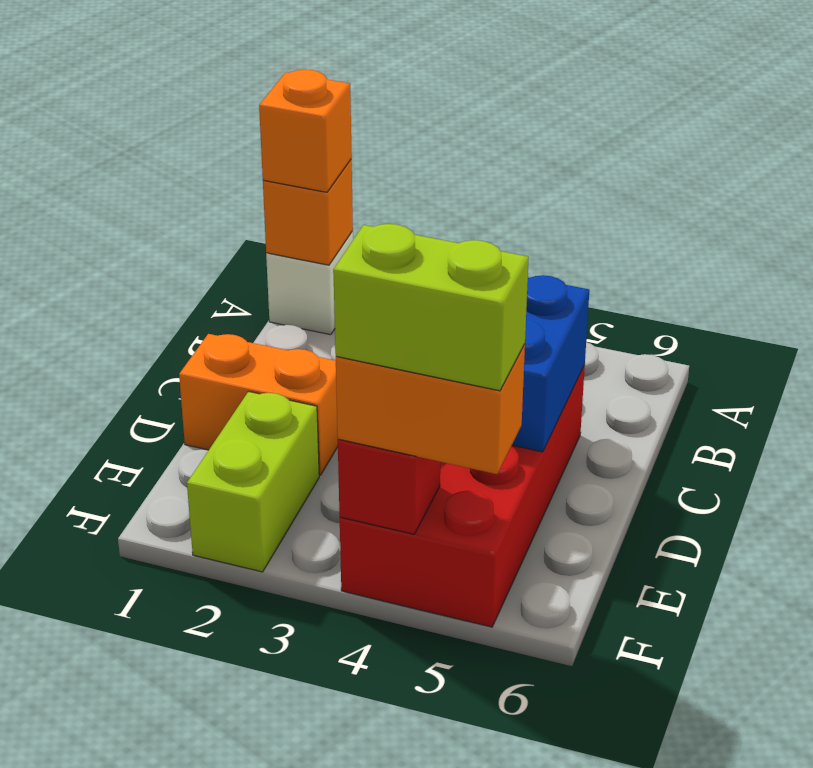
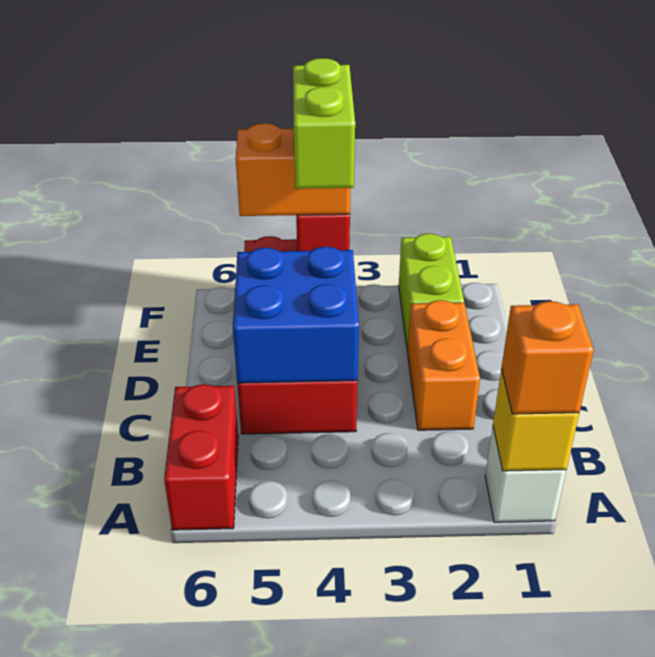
orange 1x1 brick [263,159,353,265] -> yellow 1x1 brick [493,369,579,471]
none -> red 1x2 brick [164,384,238,530]
orange 1x2 brick [179,334,338,475] -> orange 1x2 brick turned to [408,300,480,430]
lime 1x2 brick [333,224,529,391] -> lime 1x2 brick turned to [293,58,355,189]

